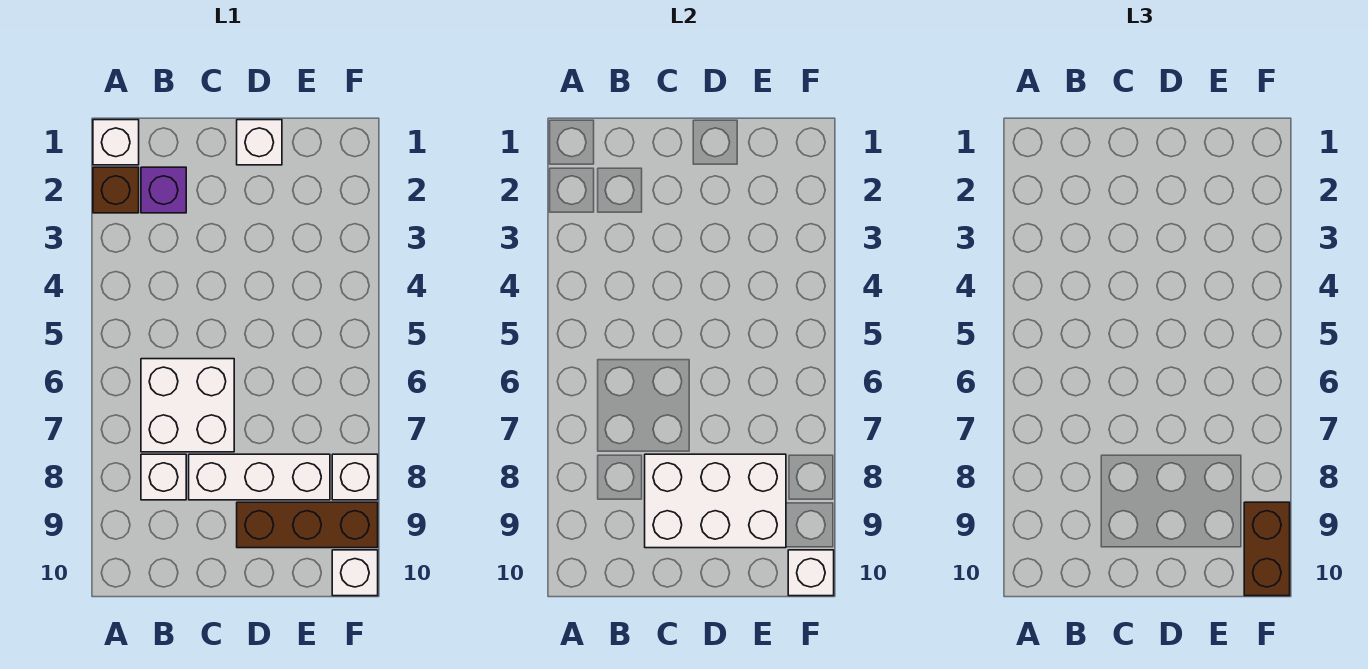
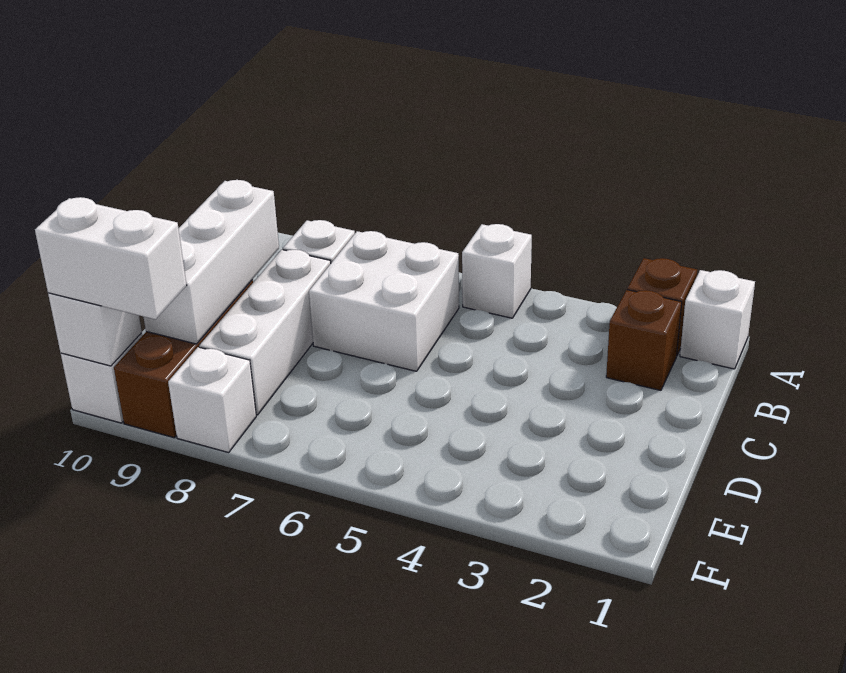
purple 1x1 brick [141,167,186,213] -> brown 1x1 brick [606,290,682,390]
white 2x3 brick [645,454,786,548] -> white 1x3 brick [144,180,279,344]
white 1x1 brick [237,120,282,165] -> white 1x1 brick moved to [462,224,532,318]
brown 1x2 brick [1244,502,1290,596] -> white 1x2 brick [35,197,187,319]

